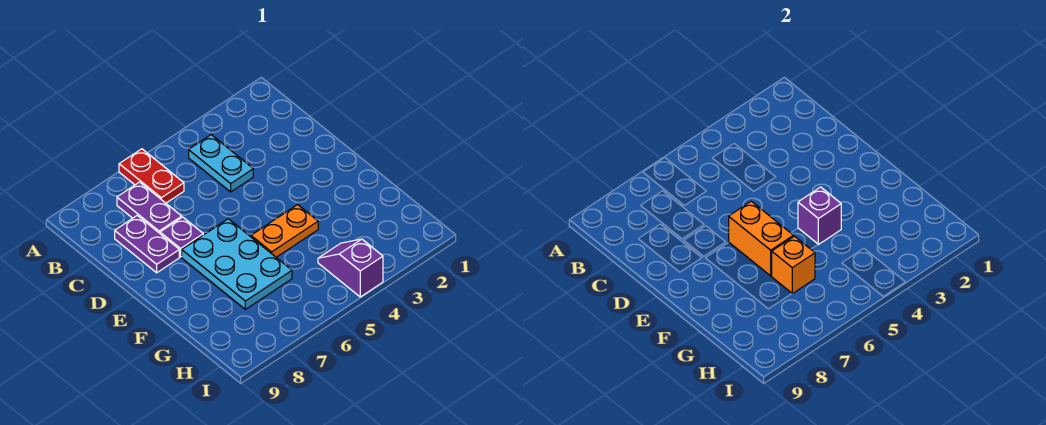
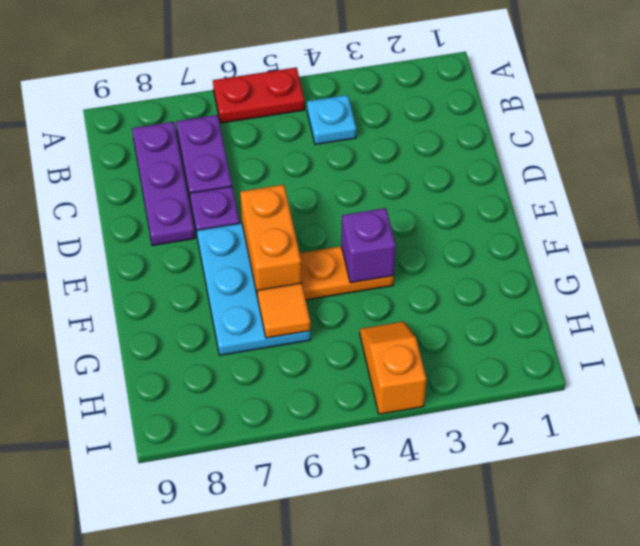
red 1x2 plate [119,149,184,203] -> red 1x2 plate turned to [213,67,305,123]
cyan 1x2 plate [189,135,253,192] -> cyan 1x1 plate [307,95,356,144]
purple 1x2 plate [115,215,179,273] -> purple 1x3 plate [132,122,195,245]
orange 1x1 brick [772,236,815,294] -> orange 1x1 tile [257,283,311,338]
purple 1x2 slope [318,239,383,297] -> orange 1x2 slope [360,322,426,414]

